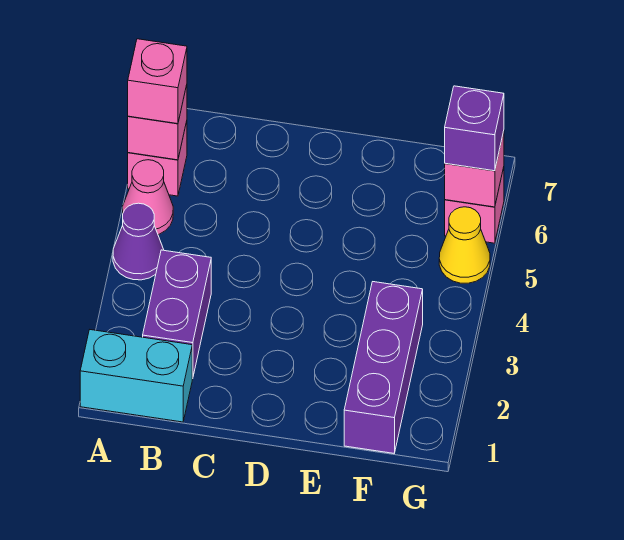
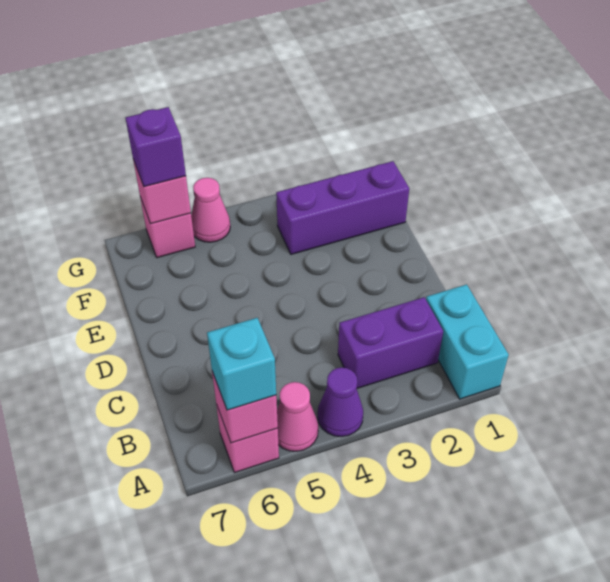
pink 1x1 brick [128,39,187,124] -> cyan 1x1 brick [207,318,276,410]
yellow 1x1 cone [439,207,490,283] -> pink 1x1 cone [191,178,230,242]

